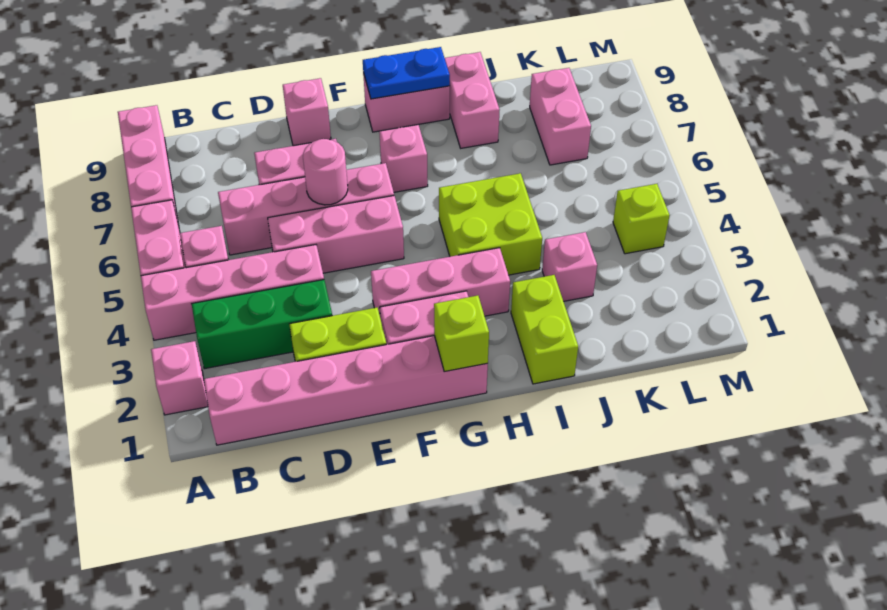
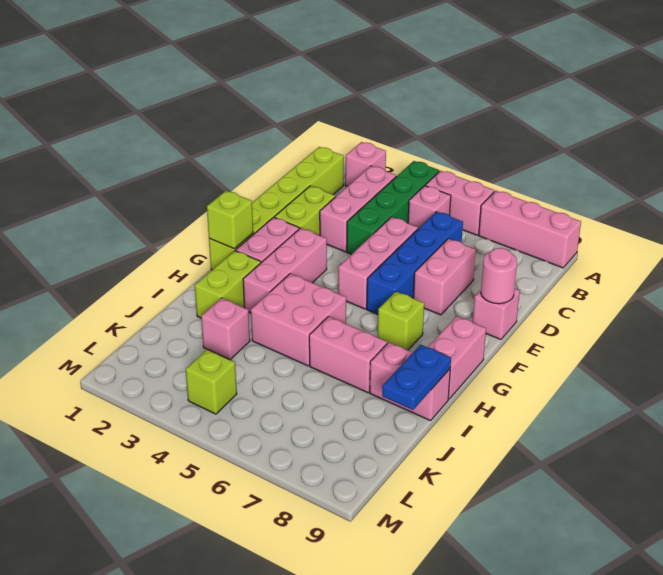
pink 1x4 brick [141,245,324,340] -> green 1x4 brick [347,161,439,254]
pink 1x6 brick [204,336,488,445] -> lime 1x6 brick [209,147,344,270]
green 1x3 brick [192,280,332,369] -> pink 1x3 brick [320,166,396,252]
pink 1x4 brick [218,163,394,255] -> blue 1x4 brick [367,212,463,314]
pink 1x1 round brick [303,139,348,205] -> pink 1x1 round brick moved to [481,248,517,304]
pink 1x1 brick [379,125,428,192] -> lime 1x1 brick [378,292,424,350]
blue 1x2 plate [363,47,450,99] -> blue 1x2 plate moved to [382,345,451,410]
lime 2x2 brick [439,173,542,275] -> pink 2x2 brick [251,274,346,366]
lime 1x2 brick [511,275,578,384] -> lime 1x2 brick turned to [195,251,261,318]
pink 1x2 brick [530,68,591,165] -> pink 1x2 brick moved to [309,317,387,393]

